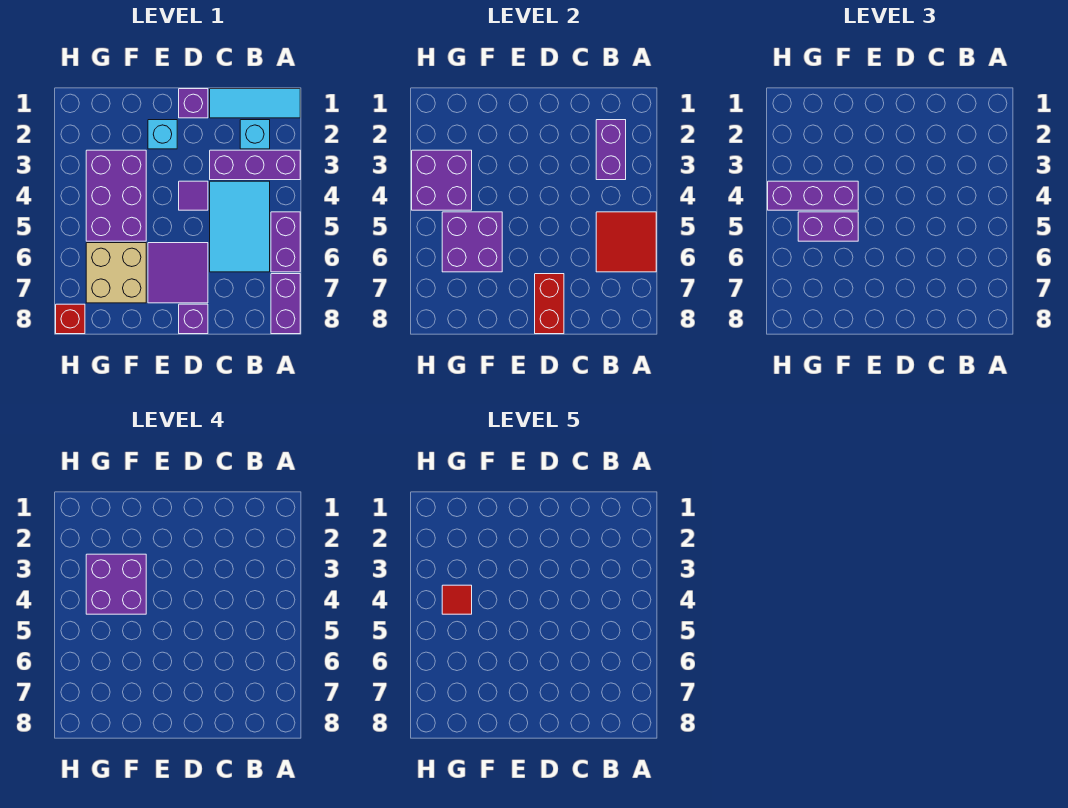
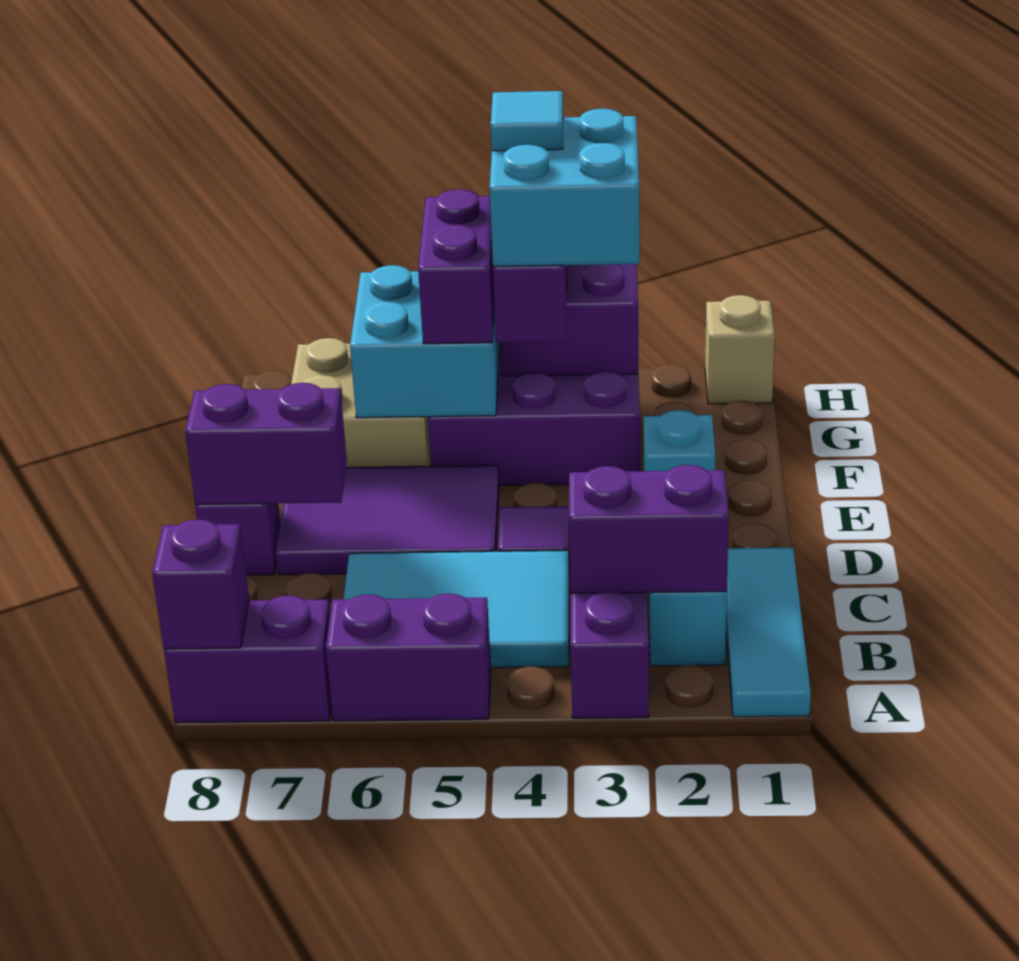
red 2x2 tile [596,212,656,272] -> none
purple 1x1 brick [179,89,208,118] -> purple 1x1 brick moved to [152,519,249,649]
purple 2x2 tile [148,243,208,303] -> purple 2x3 tile [275,465,499,575]
red 1x2 brick [535,274,564,334] -> purple 1x2 brick [185,383,347,505]
purple 2x2 brick [86,554,146,614] -> cyan 2x2 brick [490,109,640,266]
purple 2x2 brick [442,212,502,272] -> cyan 2x2 brick [350,265,499,418]
red 1x1 tile [442,585,472,614] -> cyan 1x1 tile [491,91,563,151]
none -> tan 1x1 brick [705,295,775,404]
red 1x1 brick [56,304,85,334] -> none

